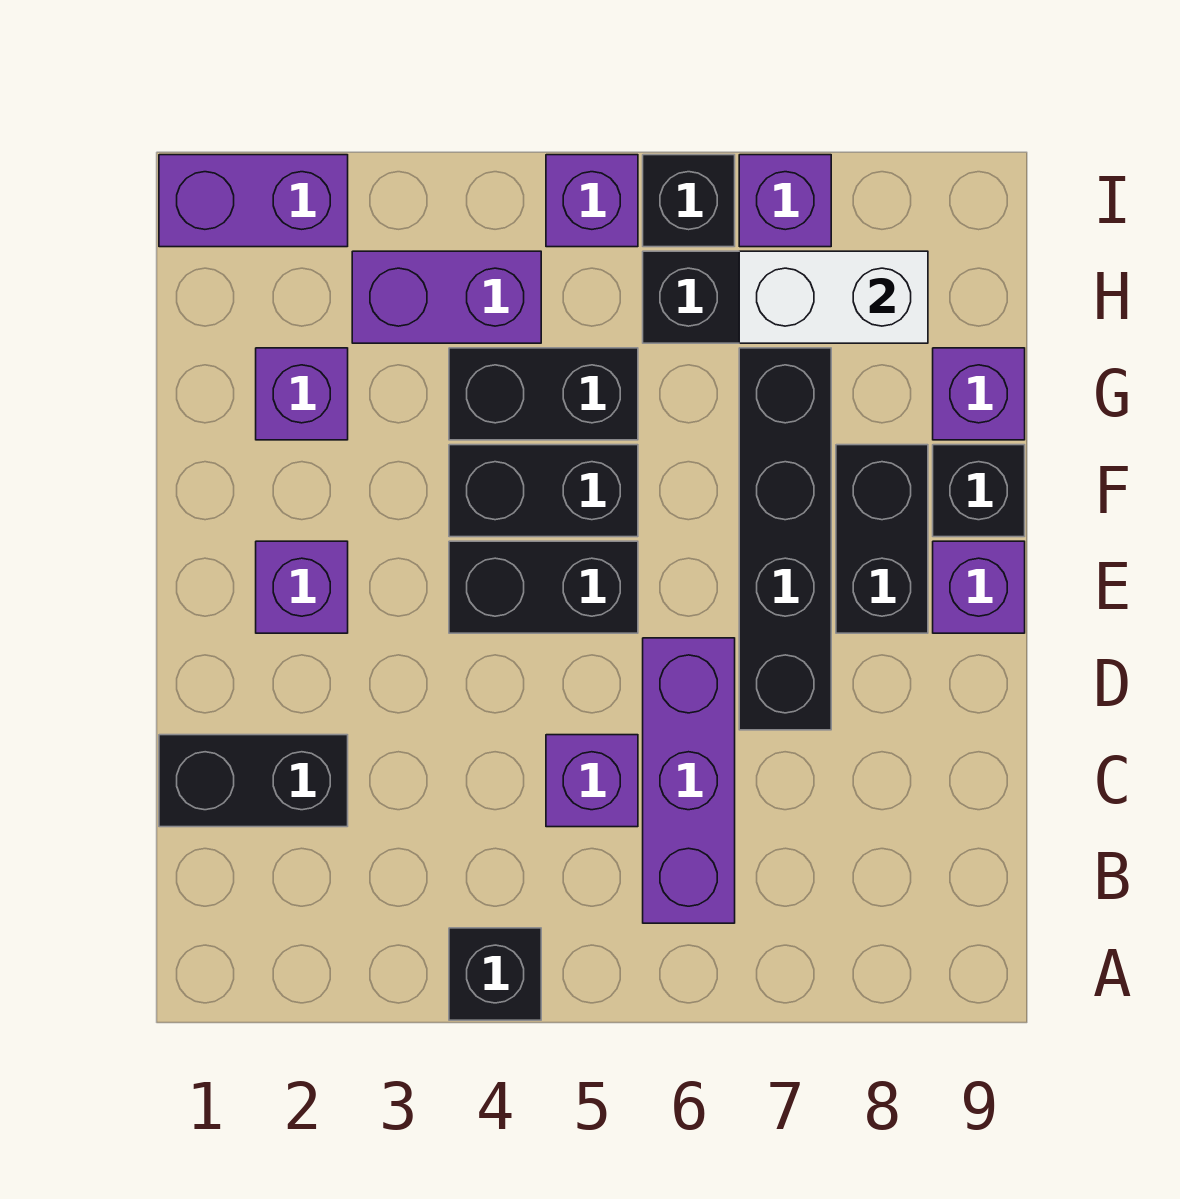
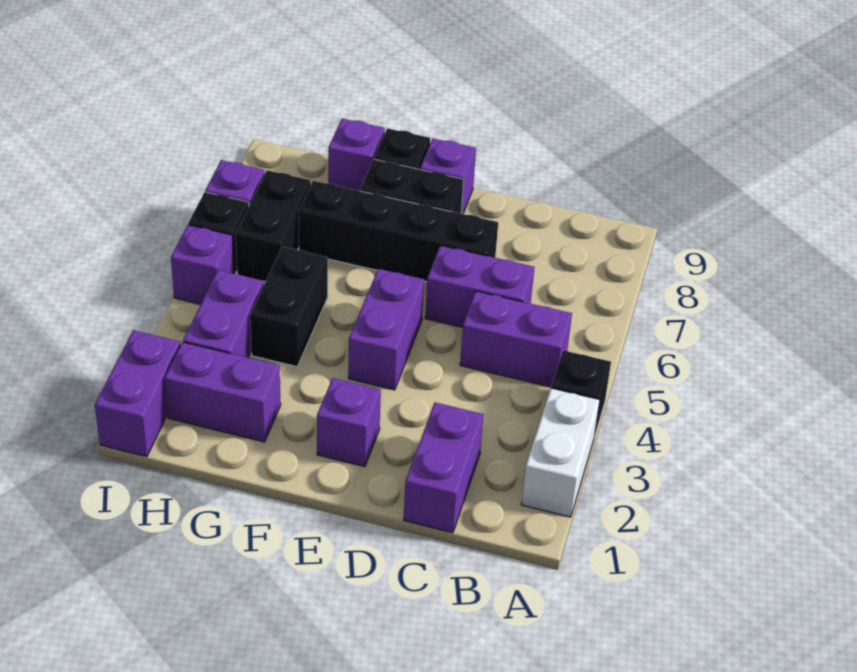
purple 1x3 brick [643,638,735,923] -> purple 1x2 brick [425,245,534,327]
black 1x2 brick [159,735,348,827] -> purple 1x2 brick [404,403,484,533]
purple 1x1 brick [546,735,638,827] -> purple 1x2 brick [460,291,572,387]
black 1x2 brick [449,541,638,633] -> purple 1x2 brick [348,269,424,390]
black 1x2 brick [449,445,638,537] -> none
purple 1x1 brick [256,348,348,440] -> purple 1x2 brick [165,342,281,442]
white 1x2 brick [739,251,928,343] -> white 1x2 brick moved to [521,388,600,517]

